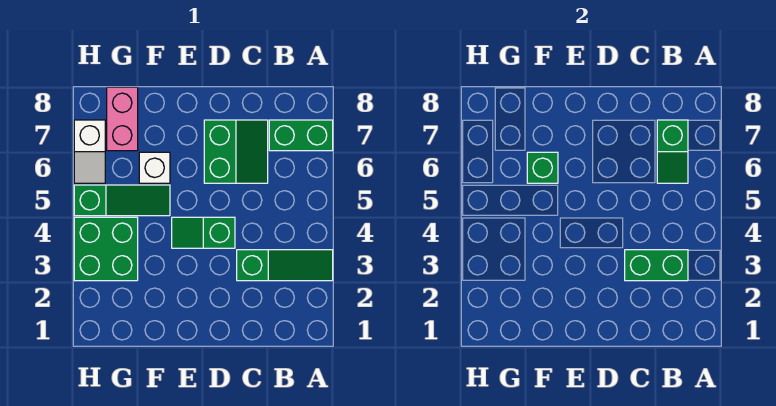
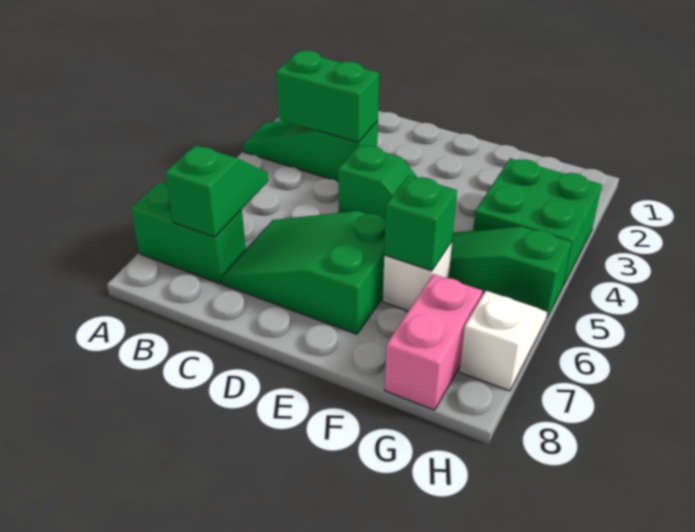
green 2x2 slope [204,120,268,183] -> green 2x3 slope [222,211,385,334]

